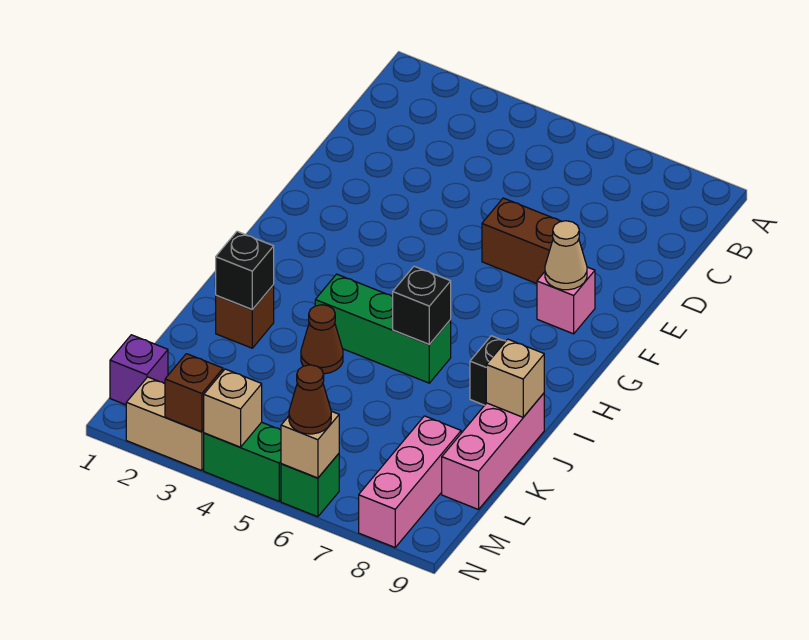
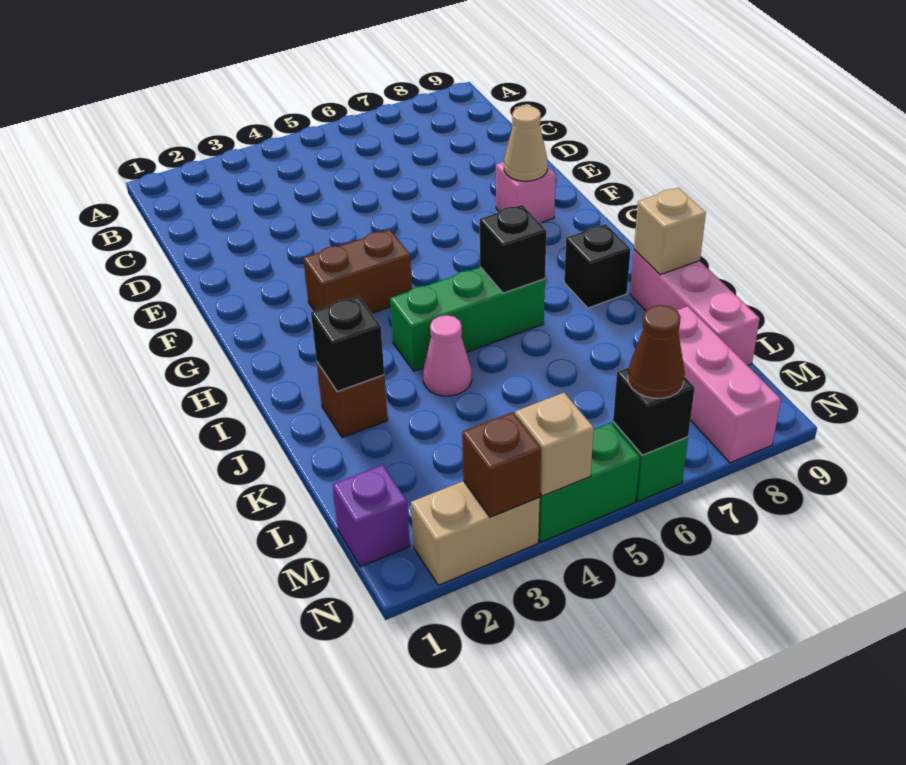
brown 1x2 brick [482,198,562,284] -> brown 1x2 brick moved to [303,230,412,313]
brown 1x1 cone [301,305,343,374] -> pink 1x1 cone [423,315,472,396]
tan 1x1 brick [281,411,339,478] -> black 1x1 brick [613,368,695,455]

